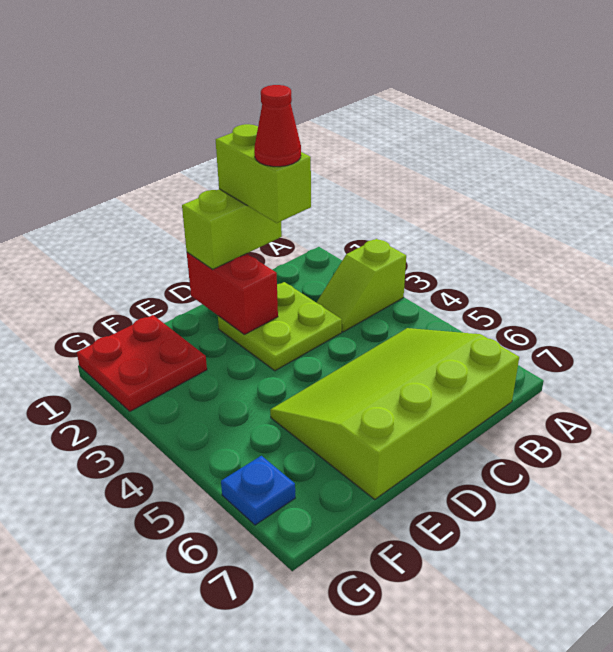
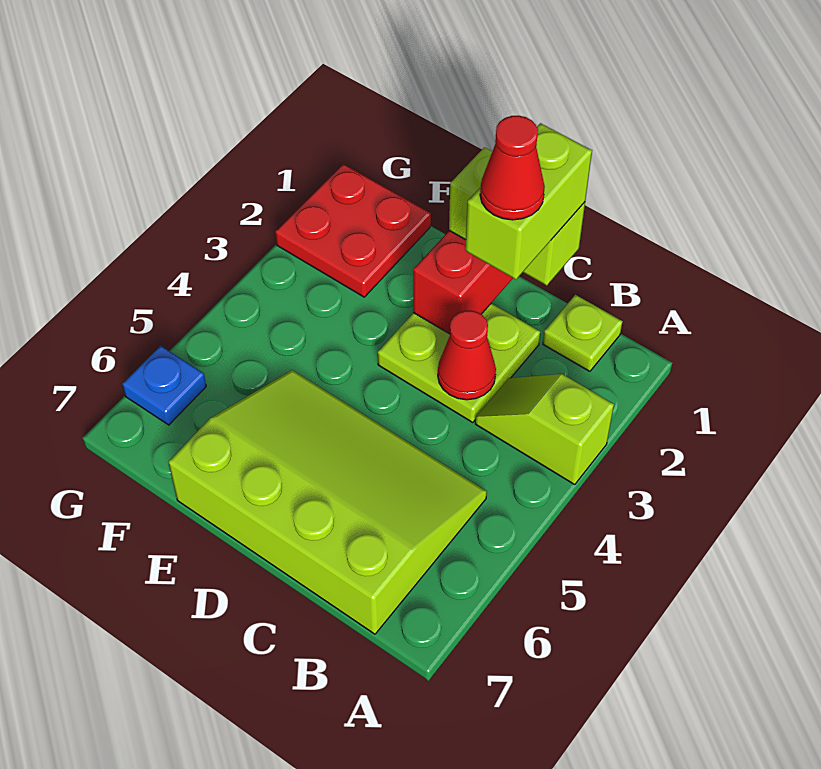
none -> lime 1x1 plate [543,295,623,371]
none -> red 1x1 cone [438,310,496,400]

